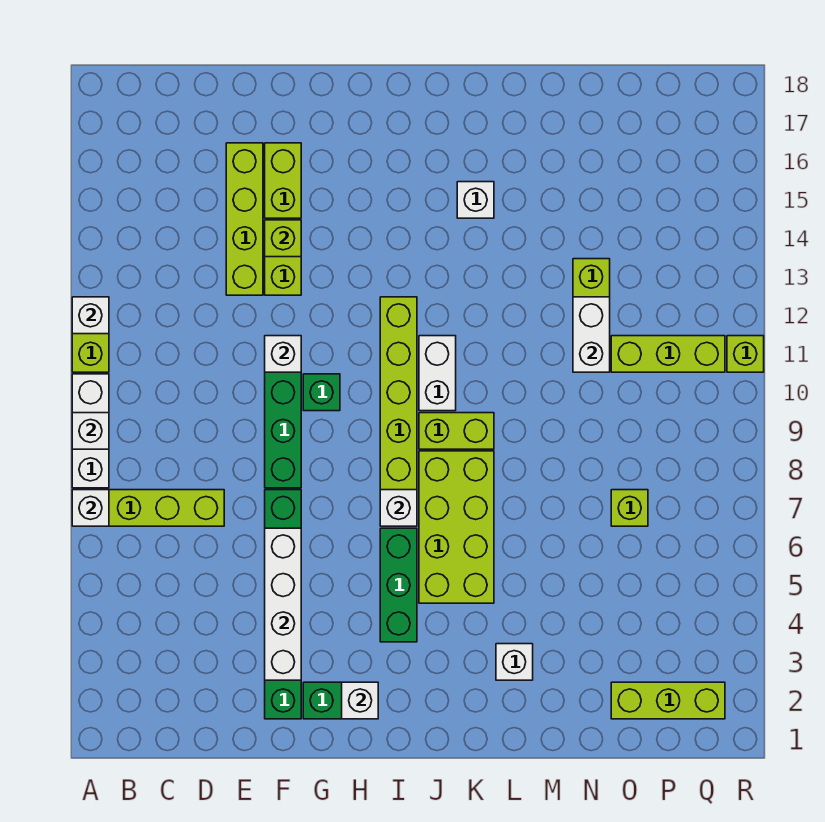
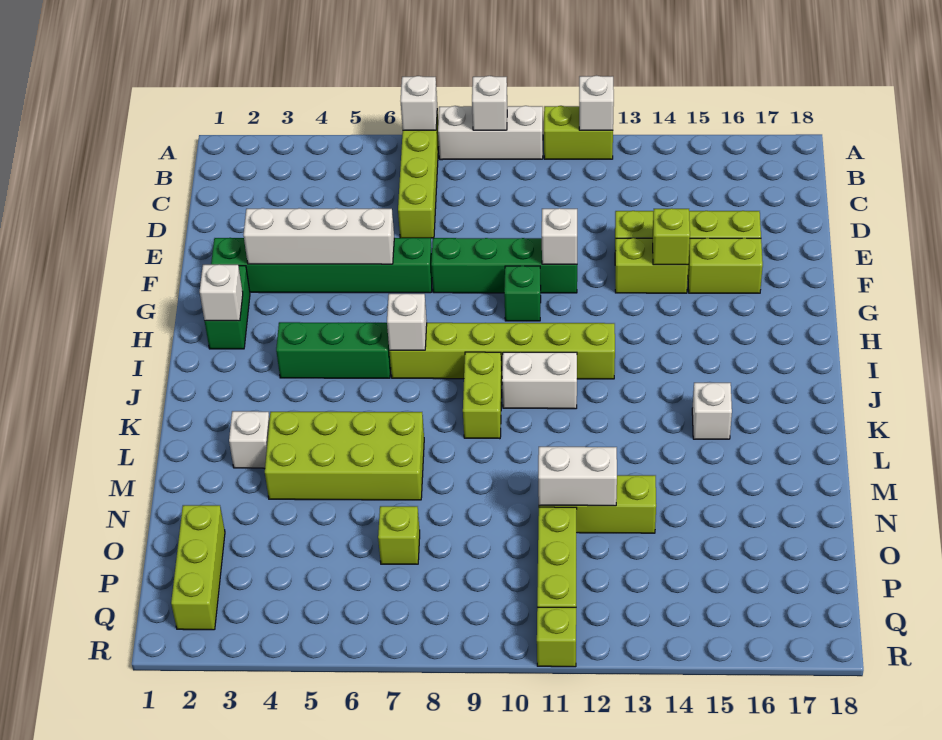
lime 2x4 brick [419,451,494,603] -> lime 2x4 brick moved to [265,412,424,500]

